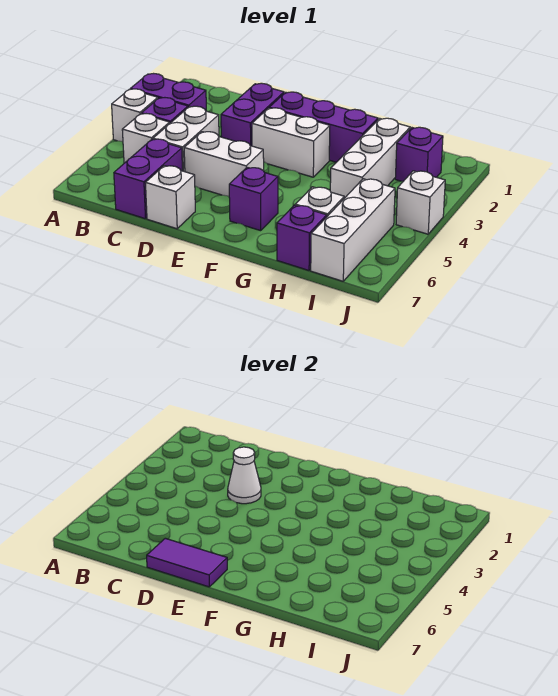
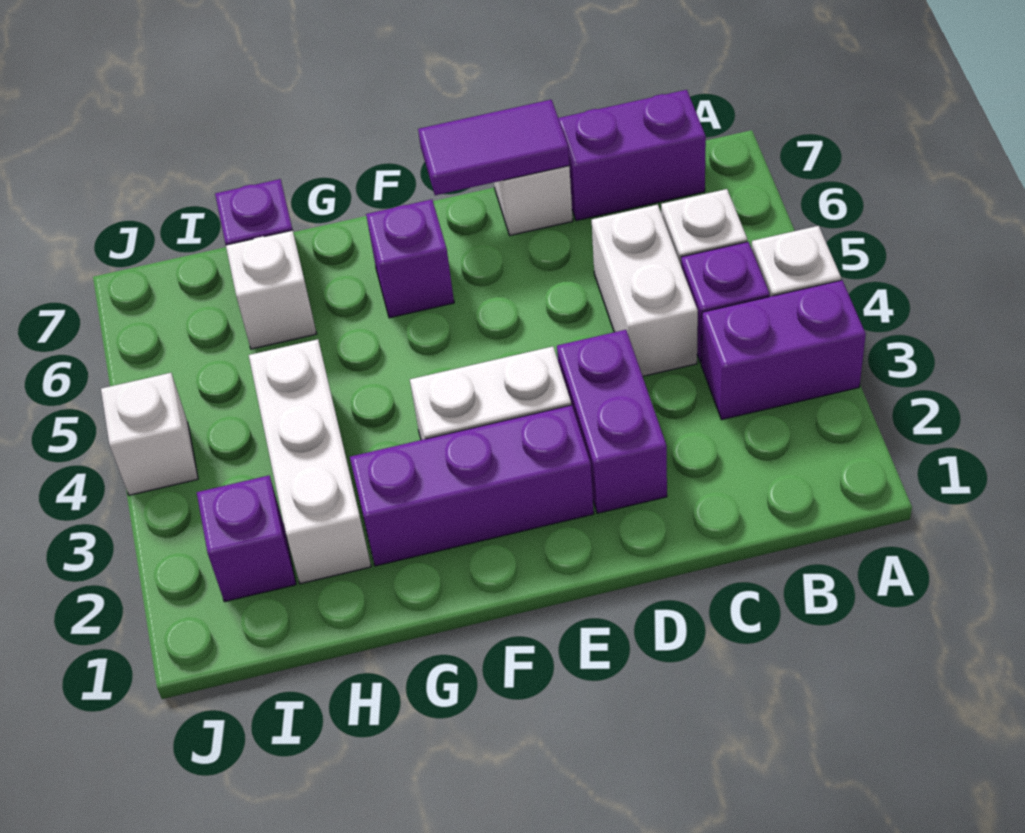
purple 1x2 brick [114,139,182,219] -> purple 1x2 brick turned to [558,90,706,221]
white 1x1 cone [228,447,261,504] -> none
white 1x2 brick [184,132,264,197] -> none
white 1x3 brick [311,179,395,281] -> none

